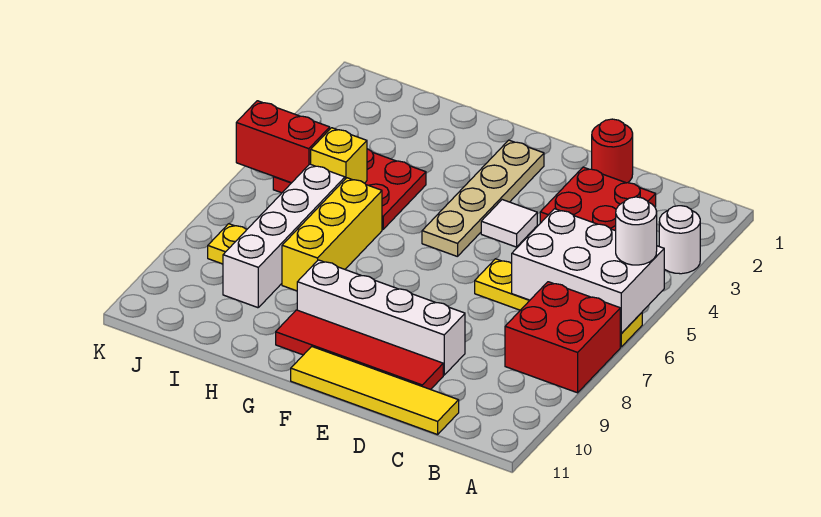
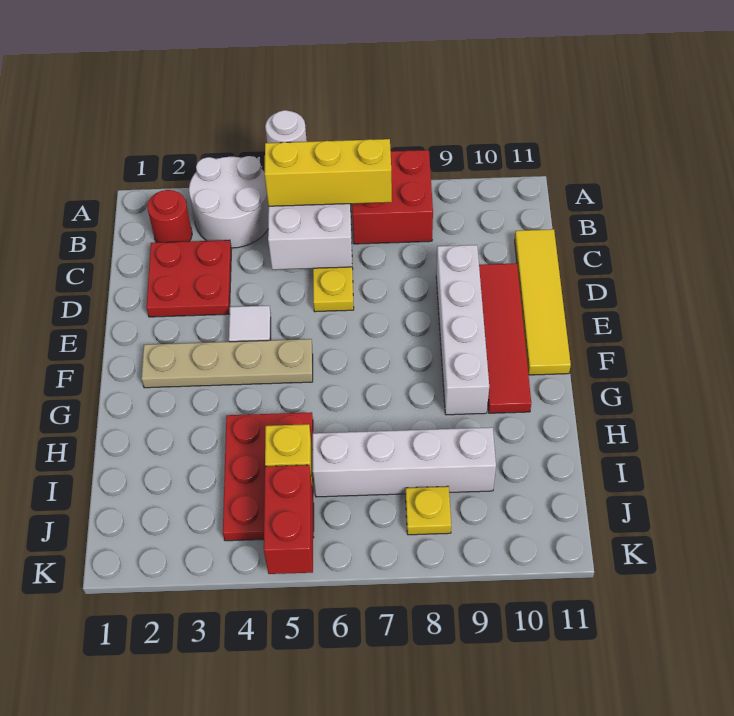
white 1x1 round brick [659,206,700,274] -> white 2x2 round brick [189,156,269,248]
red 1x1 round brick [592,119,633,183] -> red 1x1 round brick moved to [147,190,192,243]
yellow 1x3 brick [282,178,382,291] -> yellow 1x3 brick moved to [265,139,392,206]

